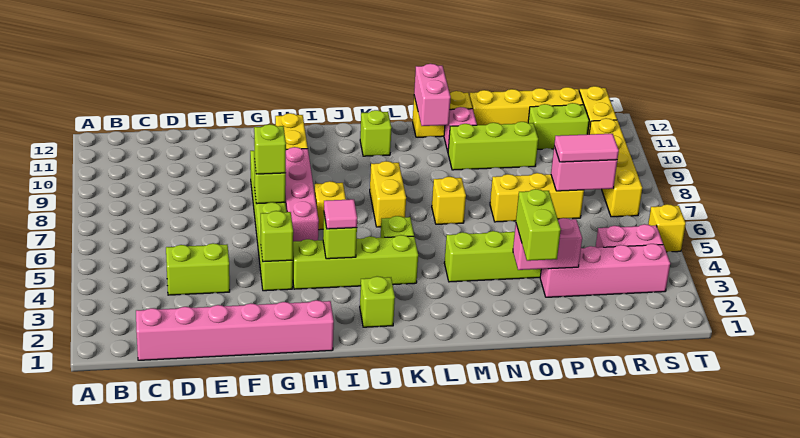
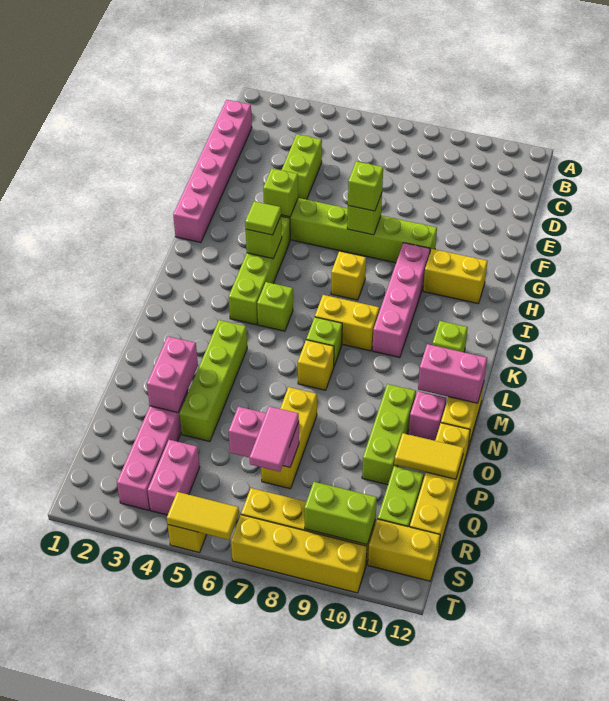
pink 1x4 brick [285,147,319,242] -> pink 1x4 brick turned to [372,243,430,358]
pink 1x1 tile [324,199,357,229] -> lime 1x1 tile [245,201,281,235]
lime 1x1 brick [360,276,395,327] -> lime 1x1 brick moved to [306,317,342,366]
lime 1x2 brick [516,189,561,261] -> lime 1x2 brick moved to [304,482,377,544]
none -> yellow 1x2 tile [394,433,464,479]
pink 1x2 brick [551,146,617,191] -> pink 1x2 brick turned to [229,407,299,467]
none -> yellow 1x2 tile [167,492,239,540]
none -> yellow 1x4 brick [231,515,367,593]

